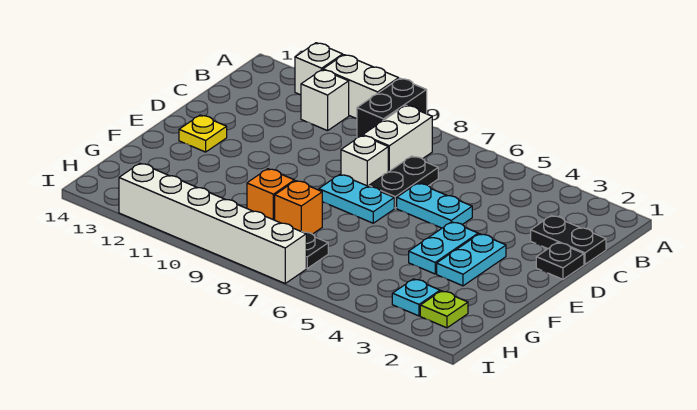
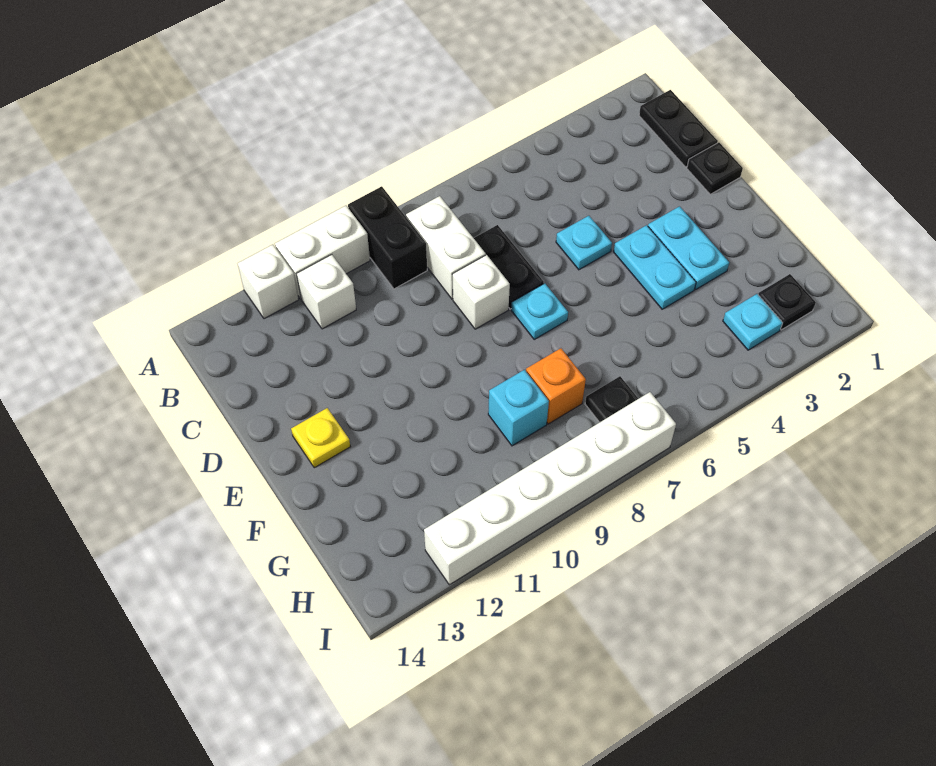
black 1x2 plate [531,216,606,264] -> black 1x2 plate turned to [639,90,718,167]
cyan 1x2 plate [397,183,472,228] -> cyan 1x1 plate [556,216,612,270]
cyan 1x2 plate [319,175,394,223] -> cyan 1x1 plate [511,284,568,339]
orange 1x1 brick [247,169,294,220] -> cyan 1x1 brick [488,370,549,446]
lime 1x1 plate [420,291,468,328] -> black 1x1 plate [758,274,816,330]

